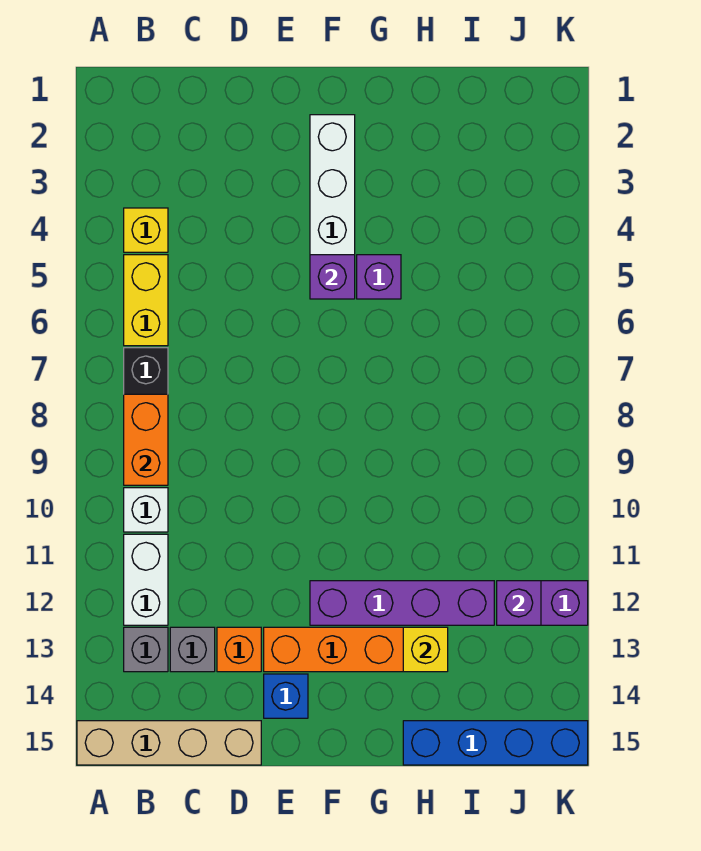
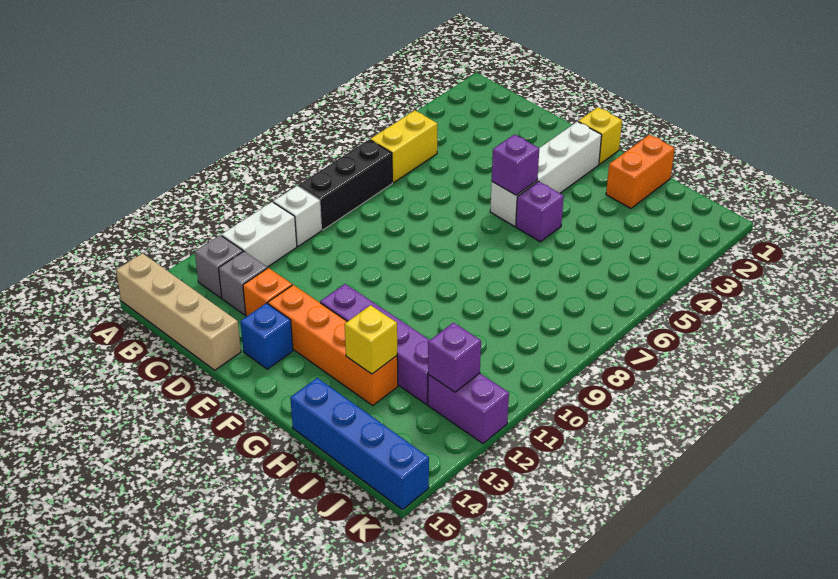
yellow 1x1 brick [124,208,168,252] -> yellow 1x1 brick moved to [578,107,622,164]
orange 1x2 brick [124,394,168,485] -> orange 1x2 brick moved to [606,135,675,208]

